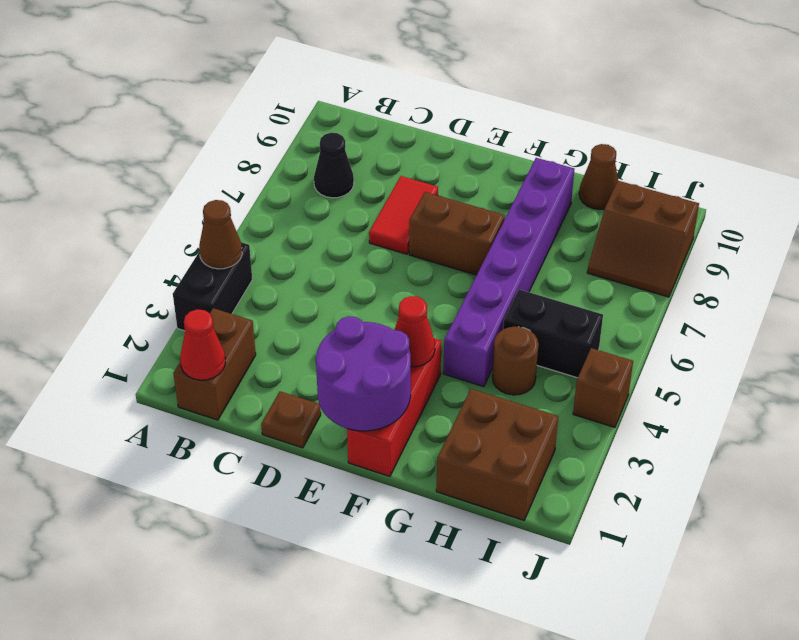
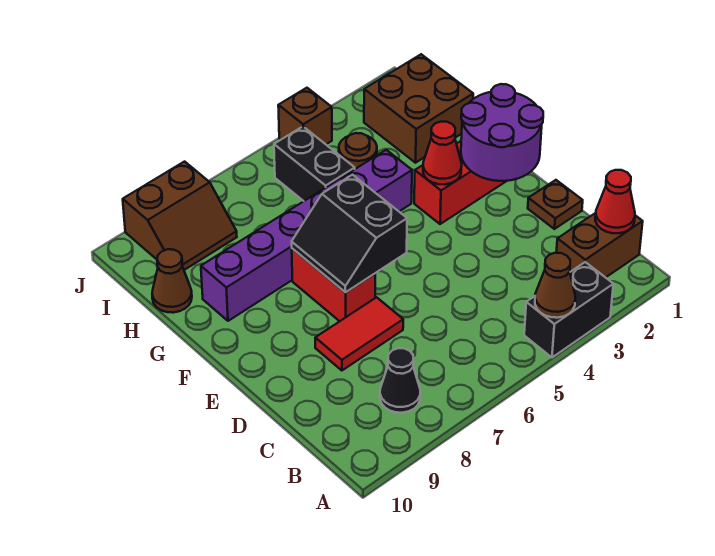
none -> black 2x2 slope [292,175,407,292]
brown 1x2 brick [409,192,505,275] -> red 1x2 brick [292,249,375,321]
brown 2x2 slope [587,181,699,297] -> brown 2x2 slope turned to [123,162,237,270]

